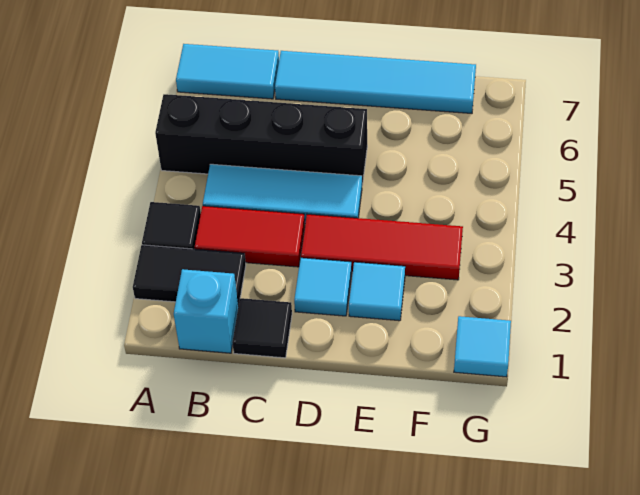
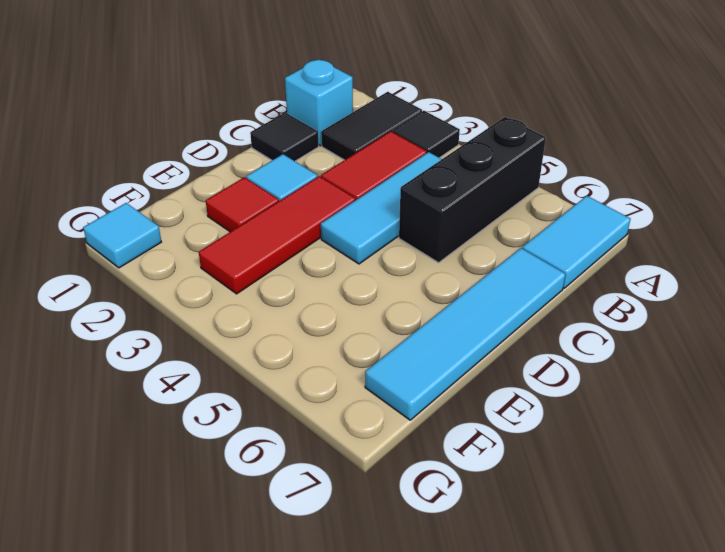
black 1x4 brick [155,94,367,185] -> black 1x3 brick [399,117,546,263]
cyan 1x1 tile [349,262,405,321] -> red 1x1 tile [206,177,279,232]

